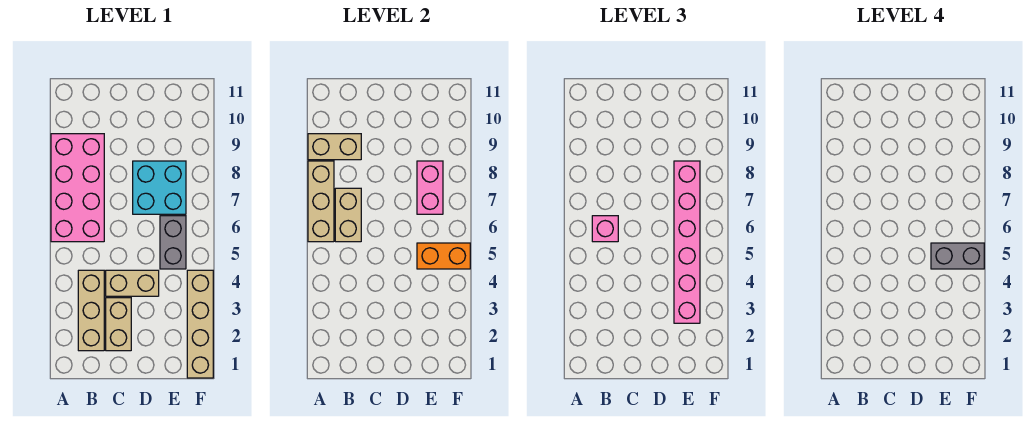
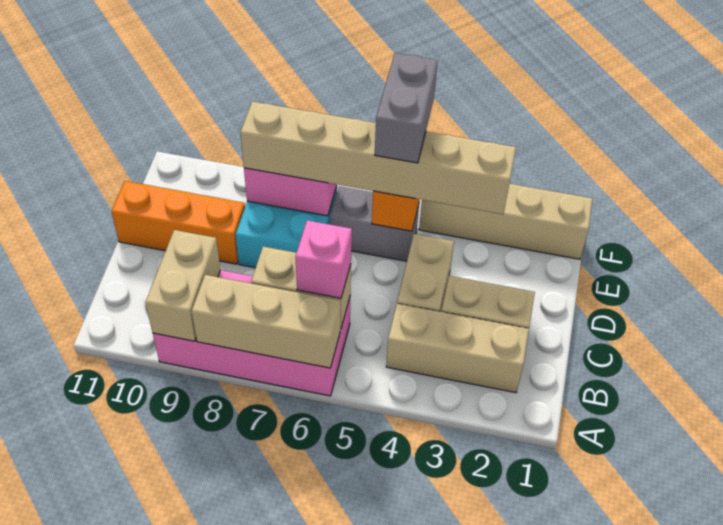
none -> orange 1x3 brick [111,181,245,264]
pink 1x6 brick [674,161,700,323] -> tan 1x6 brick [240,102,516,214]

